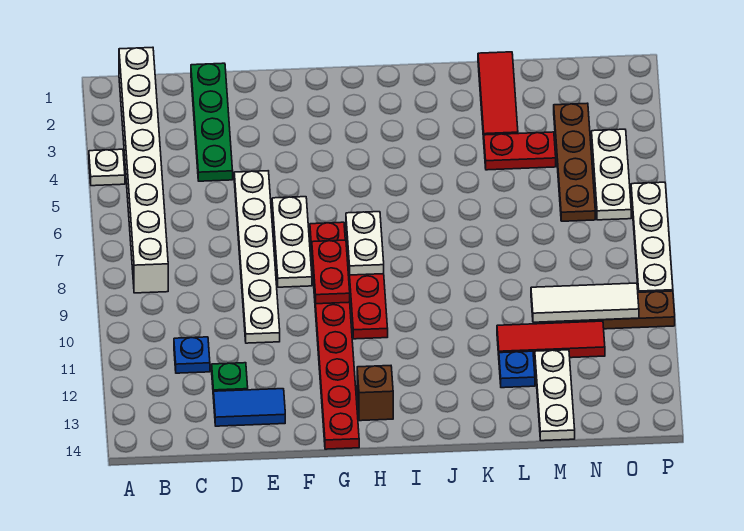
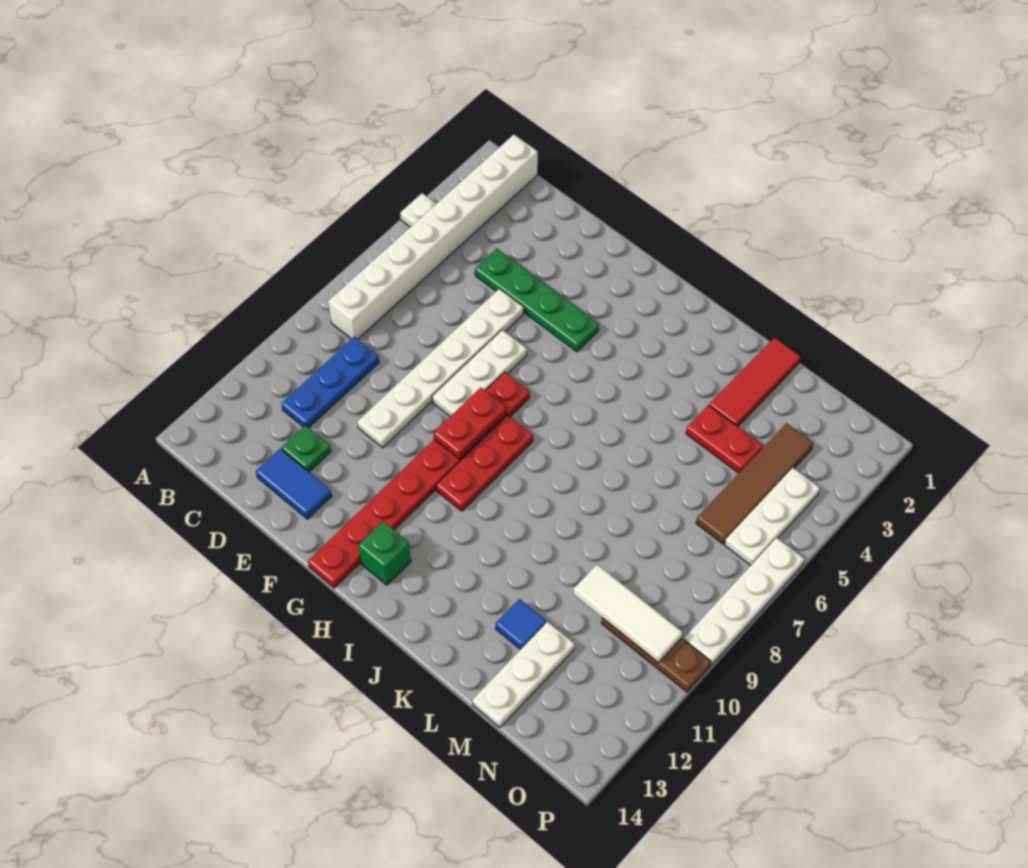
blue 1x1 plate [174,337,210,373] -> blue 1x3 plate [282,337,379,427]
green 1x4 plate [191,63,233,181] -> green 1x4 plate turned to [475,249,599,352]
white 1x2 plate [346,212,384,275] -> none
brown 1x1 brick [357,366,393,421] -> green 1x1 brick [358,521,411,585]
red 1x3 tile [497,321,605,359] -> none
blue 1x1 plate [499,351,535,388] -> blue 1x1 tile [495,599,546,650]
brown 1x4 plate [554,103,595,221] -> brown 1x4 tile [696,423,813,544]

